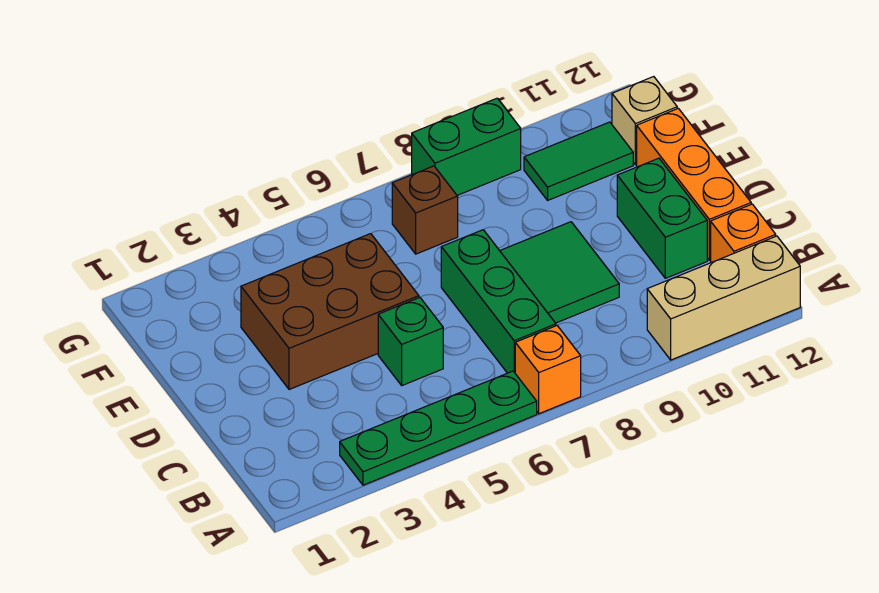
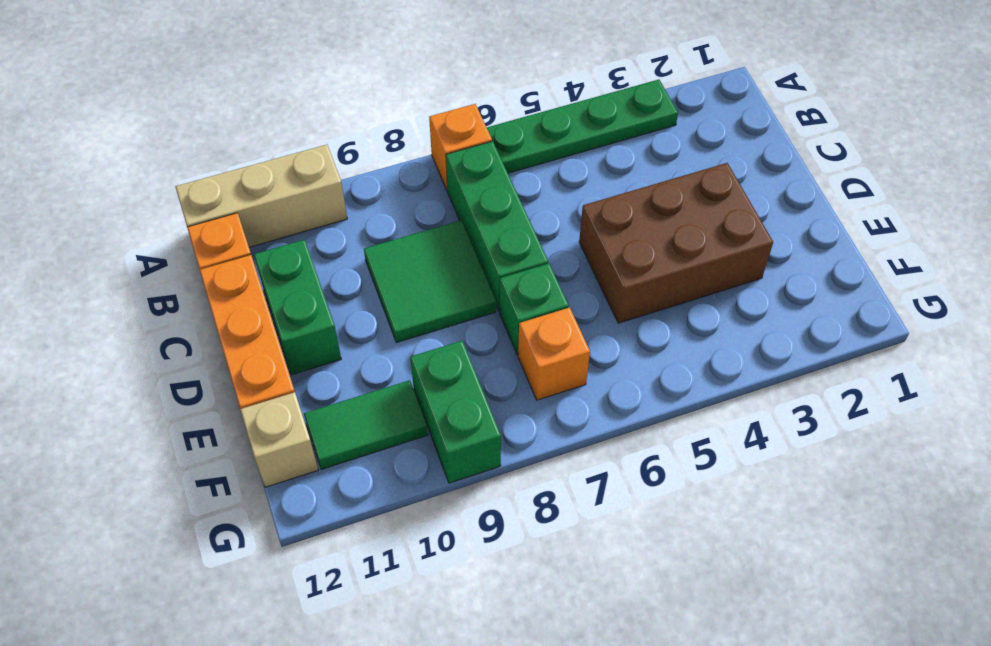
green 1x1 brick [378,297,443,385] -> green 1x1 brick moved to [499,263,569,355]
brown 1x1 brick [392,166,458,254] -> orange 1x1 brick [518,308,590,400]
green 1x2 brick [412,98,521,195] -> green 1x2 brick turned to [410,341,501,483]

